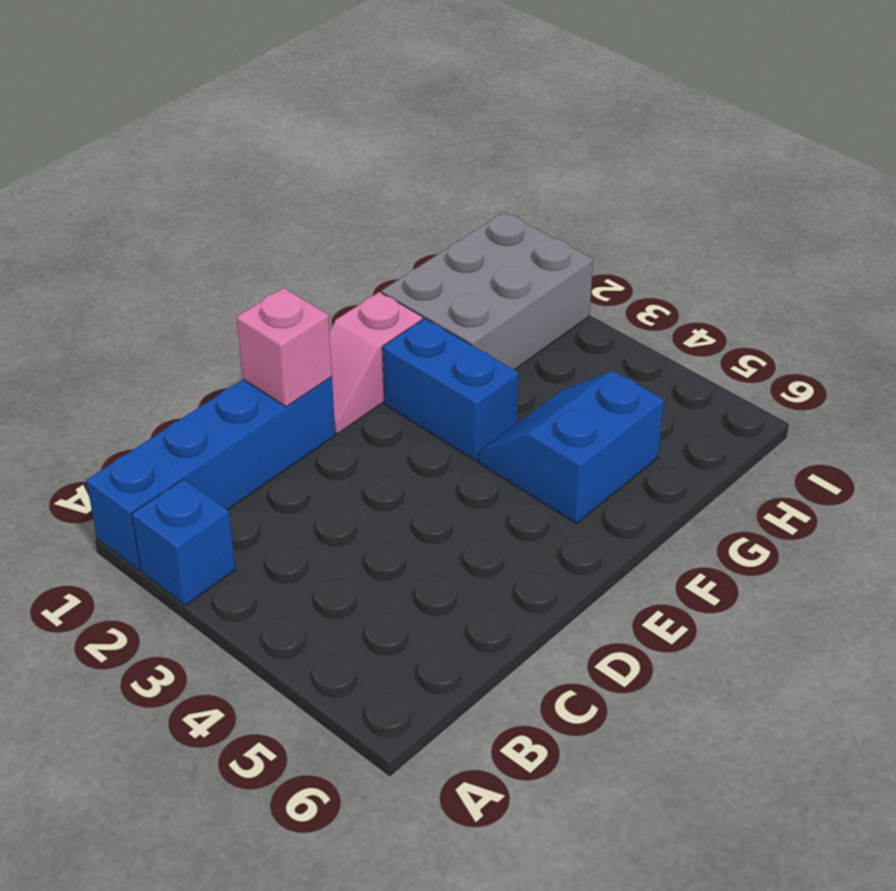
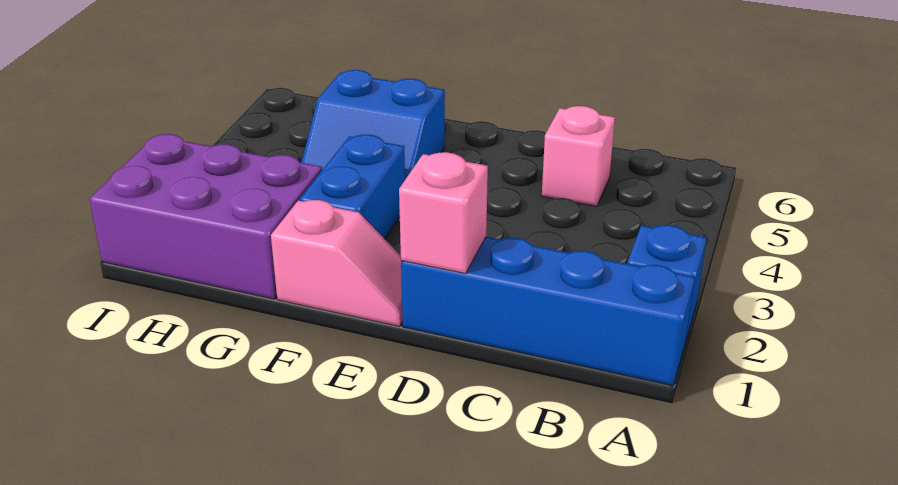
none -> pink 1x1 brick [542,106,615,206]
grey 2x3 brick [382,212,593,370] -> purple 2x3 brick [89,134,322,299]

